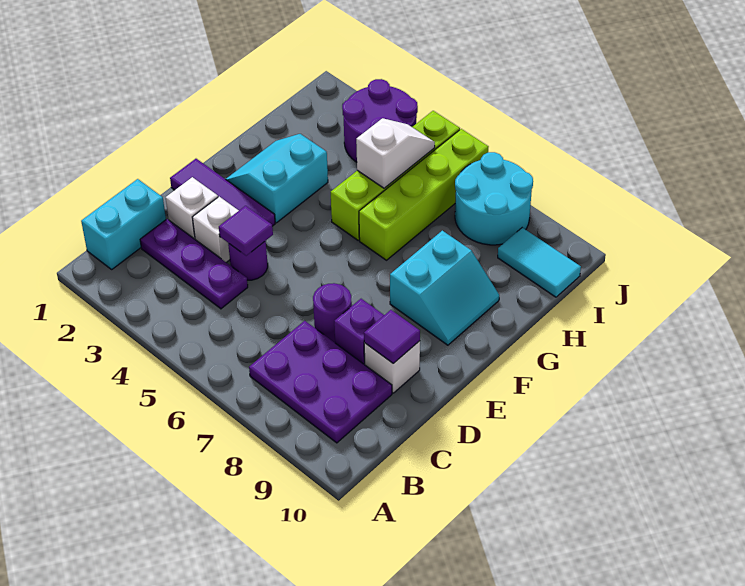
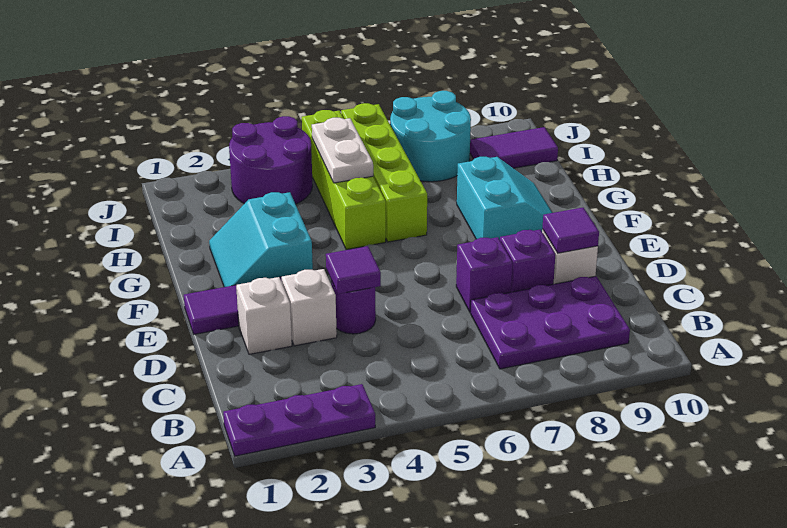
cyan 1x2 brick [81,179,166,269] -> none
purple 1x3 plate [140,219,248,309] -> purple 1x3 plate moved to [223,384,375,456]
purple 1x1 round brick [313,283,352,343] -> purple 1x1 brick [456,237,512,312]
white 1x2 slope [356,118,435,188] -> white 1x2 plate [312,118,373,183]
cyan 1x2 tile [498,228,581,297] -> purple 1x2 tile [470,127,558,168]

